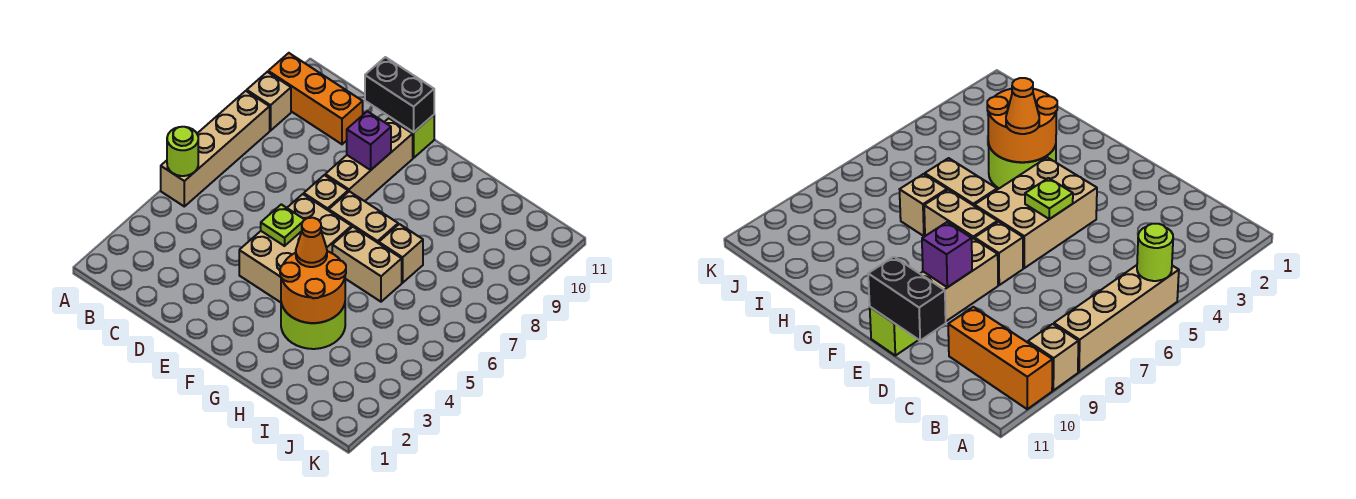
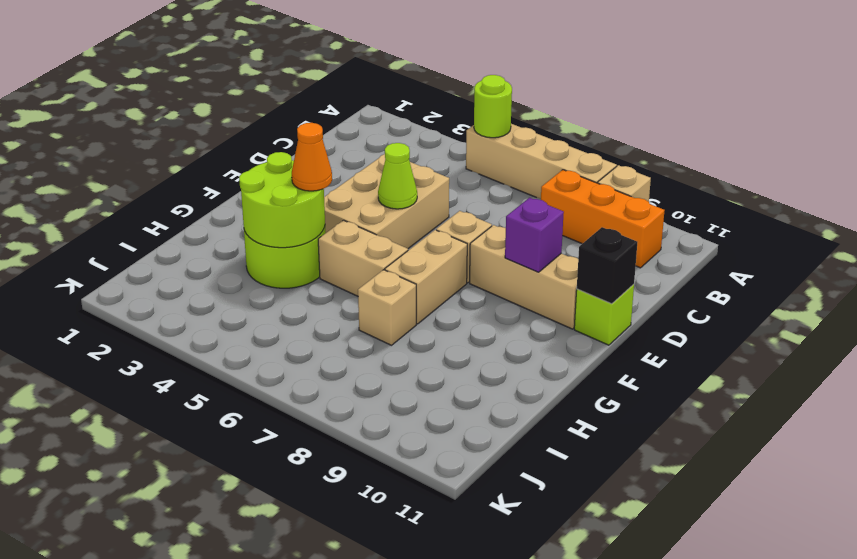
orange 1x3 brick [268,53,363,144] -> orange 1x3 brick turned to [541,170,665,268]
black 1x2 brick [365,57,434,132] -> black 1x1 brick [577,227,637,304]
tan 2x3 brick [239,194,352,302] -> tan 2x3 brick turned to [324,154,449,249]
lime 1x1 plate [261,204,305,246] -> lime 1x1 cone [378,143,417,209]
orange 2x2 round brick [280,251,346,323] -> lime 2x2 round brick [239,152,325,248]
tan 1x2 brick [332,227,402,302] -> tan 1x2 brick turned to [318,220,408,296]

